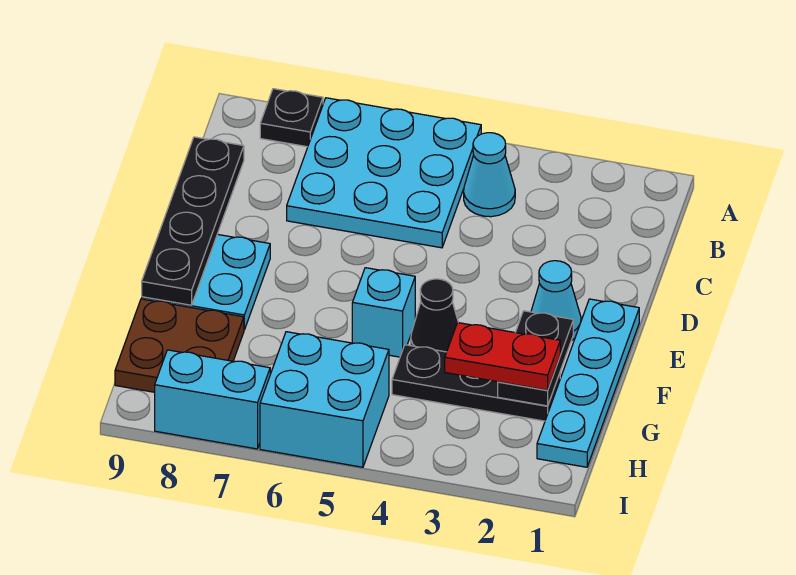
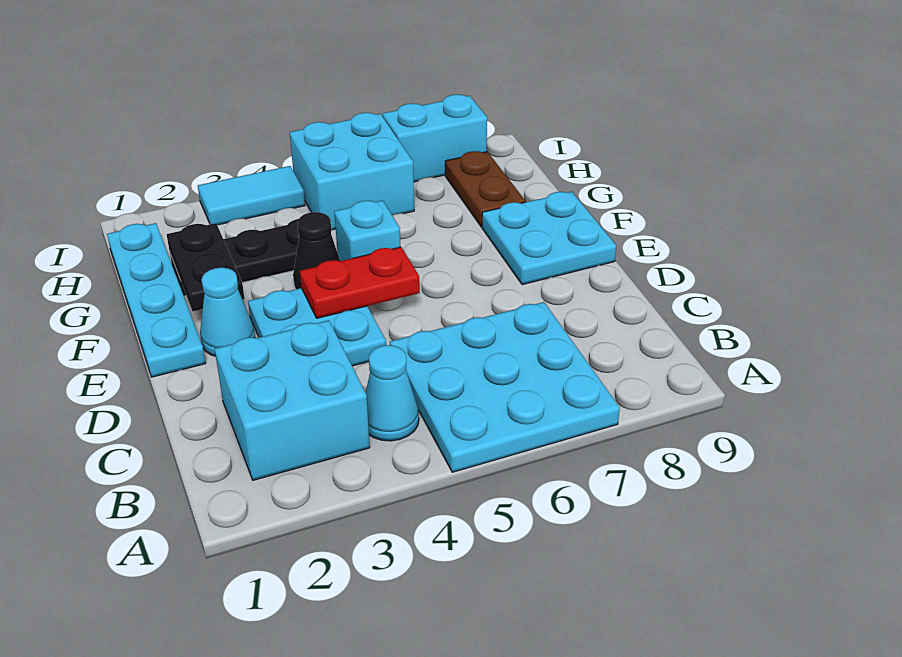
black 1x1 plate [260,89,323,147] -> none
none -> cyan 2x2 brick [215,320,370,480]
black 1x4 plate [142,137,244,305] -> none
none -> cyan 2x2 plate [248,288,386,366]
red 1x2 plate [445,323,560,390] -> red 1x2 plate moved to [300,247,420,318]
brown 2x2 plate [115,299,244,392] -> brown 1x2 plate [445,151,525,227]
none -> cyan 1x2 tile [198,166,305,225]

